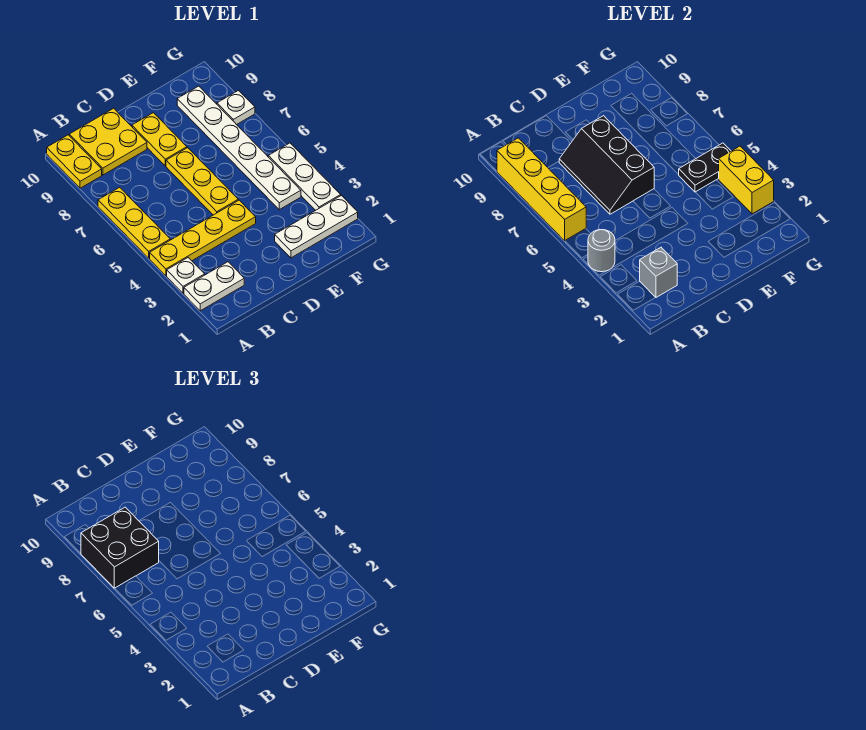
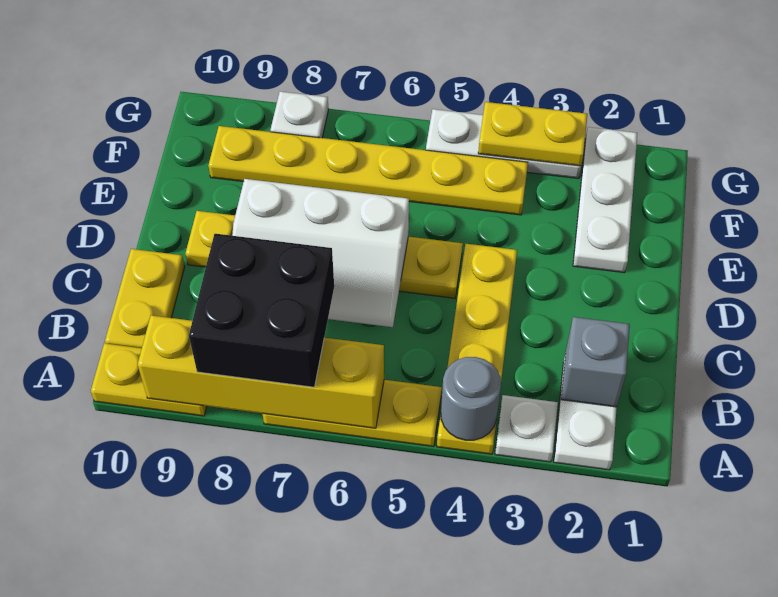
yellow 2x2 plate [69,108,147,175] -> yellow 1x2 plate [105,249,185,348]
black 2x3 slope [559,116,654,214] -> white 2x3 slope [232,179,409,327]
white 1x6 plate [177,86,301,210] -> yellow 1x6 plate [208,126,528,215]
black 1x2 plate [679,143,731,192] -> none
yellow 1x2 brick [719,146,774,214] -> yellow 1x2 plate [478,102,587,166]

